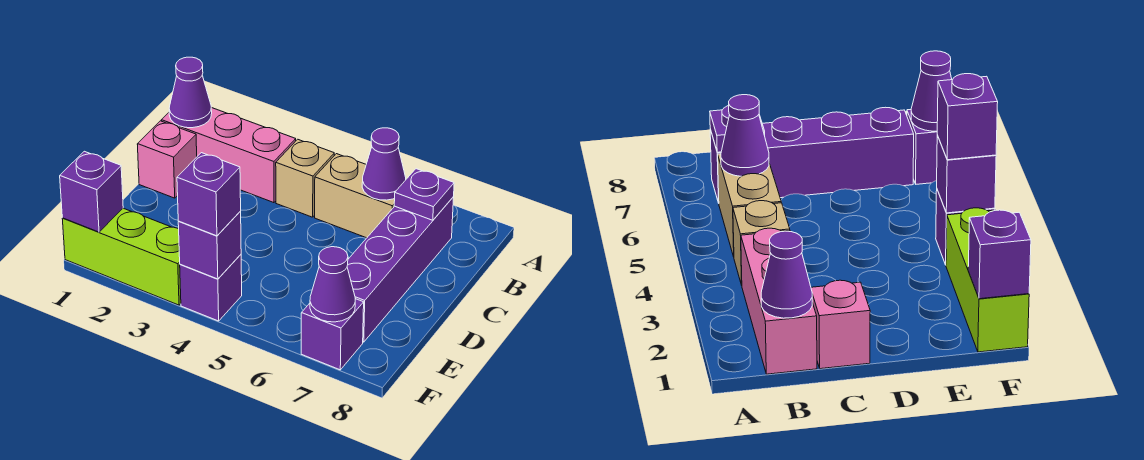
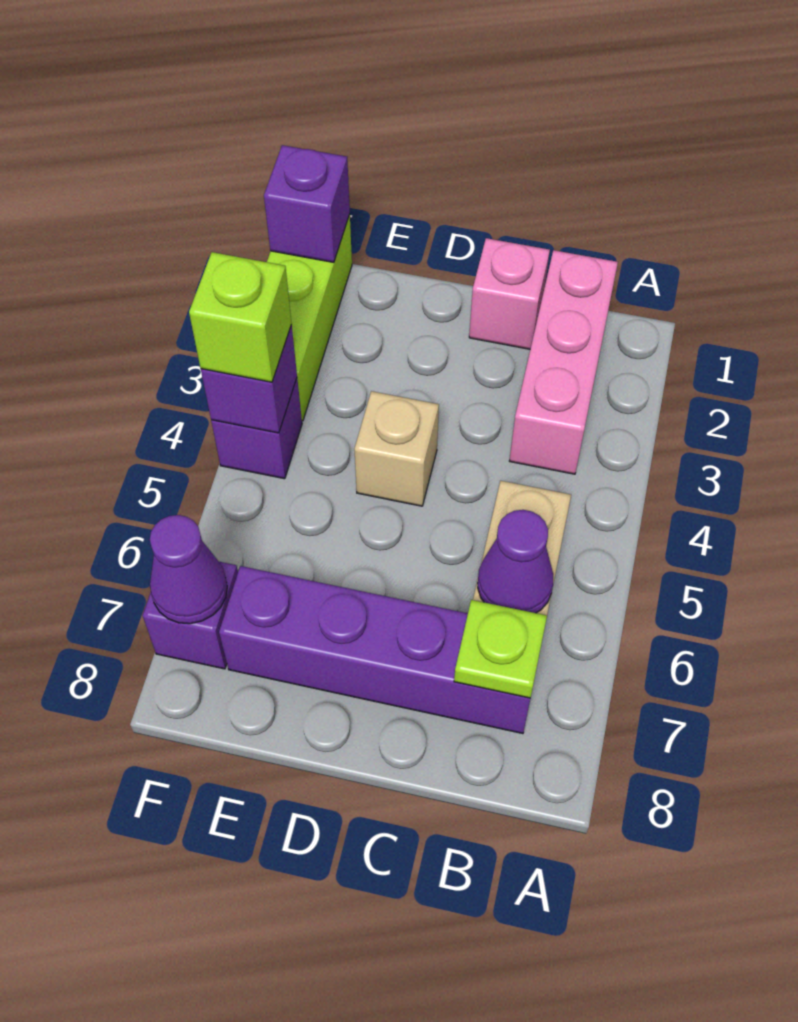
purple 1x1 cone [169,57,212,128] -> none
tan 1x1 brick [276,139,334,217] -> tan 1x1 brick moved to [354,391,439,506]
purple 1x1 plate [394,169,454,220] -> lime 1x1 plate [454,600,547,698]
purple 1x1 brick [177,153,241,236] -> lime 1x1 brick [189,252,292,382]

